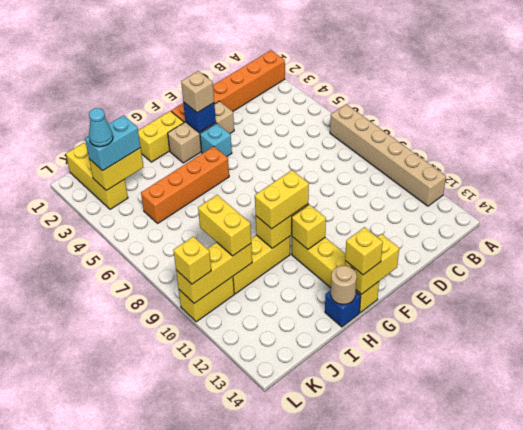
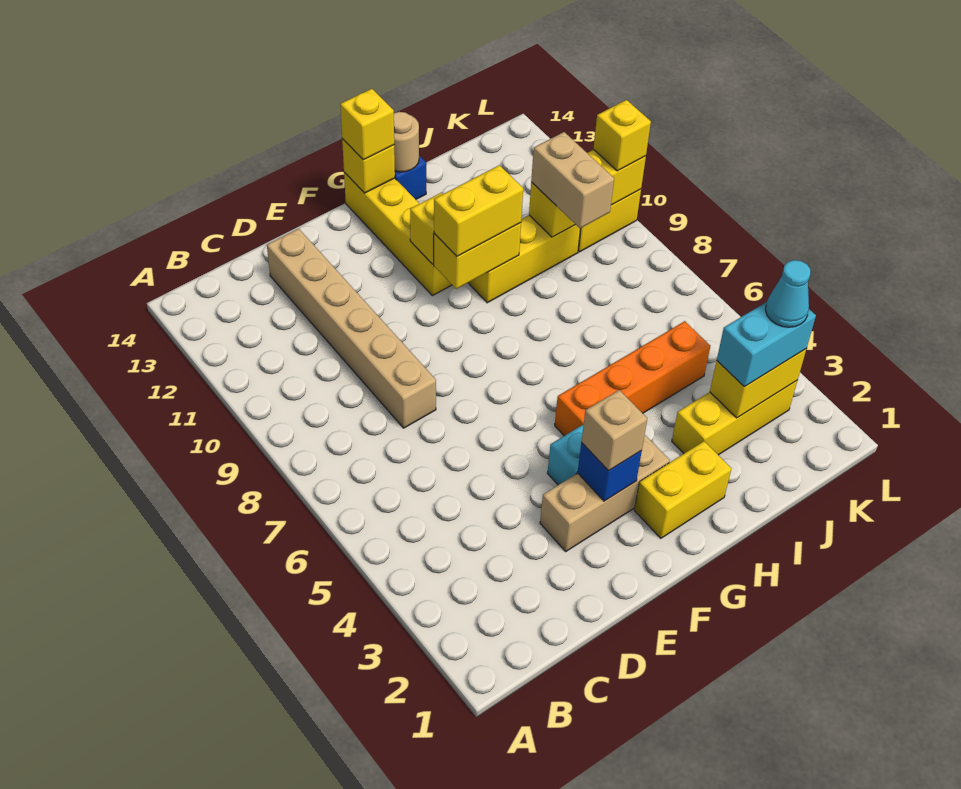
orange 1x6 brick [171,50,285,122] -> none
tan 1x6 brick [330,104,446,206] -> tan 1x6 brick moved to [267,229,436,428]
yellow 1x2 brick [345,234,399,294] -> yellow 1x1 brick [342,139,395,193]
yellow 1x2 brick [198,195,251,256] -> tan 1x2 brick [531,132,614,228]
yellow 1x3 brick [66,143,128,209] -> yellow 1x3 brick turned to [672,381,797,455]

